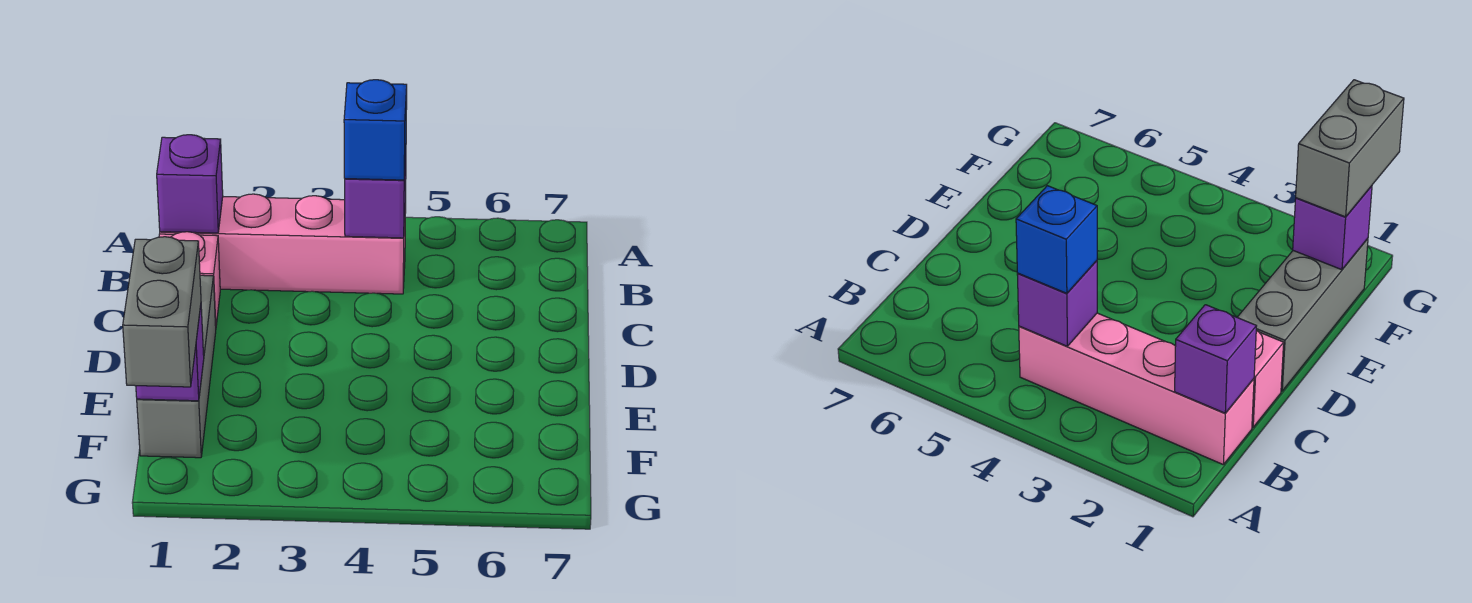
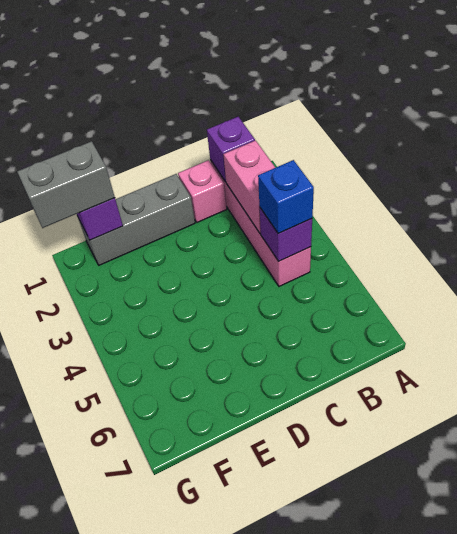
none -> pink 1x2 brick [223,140,275,233]

